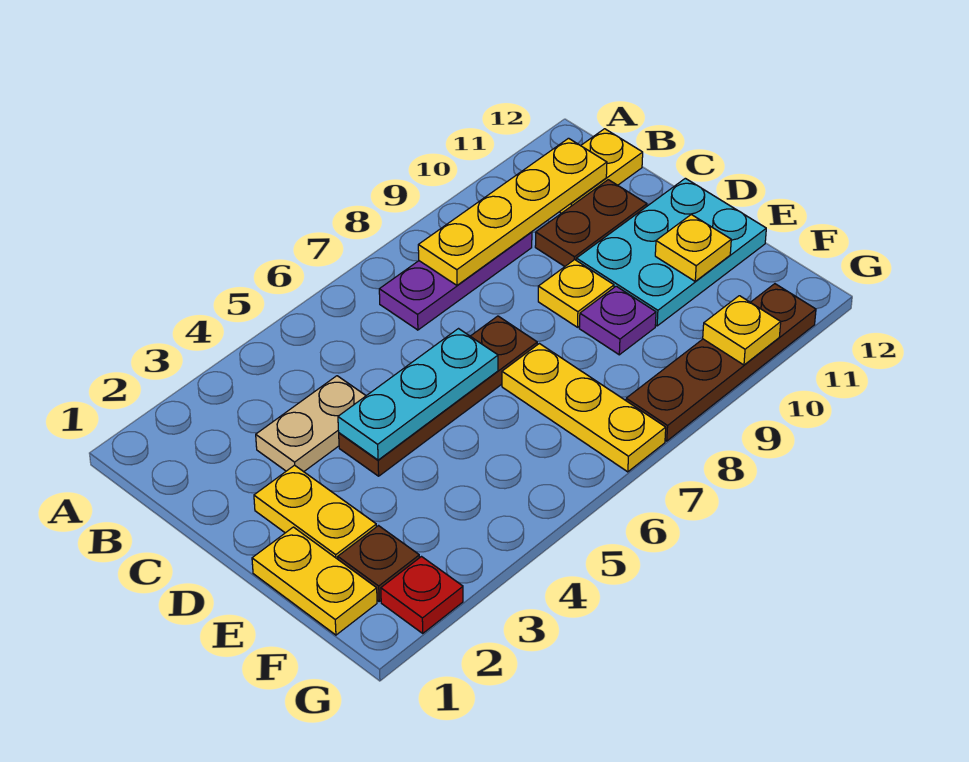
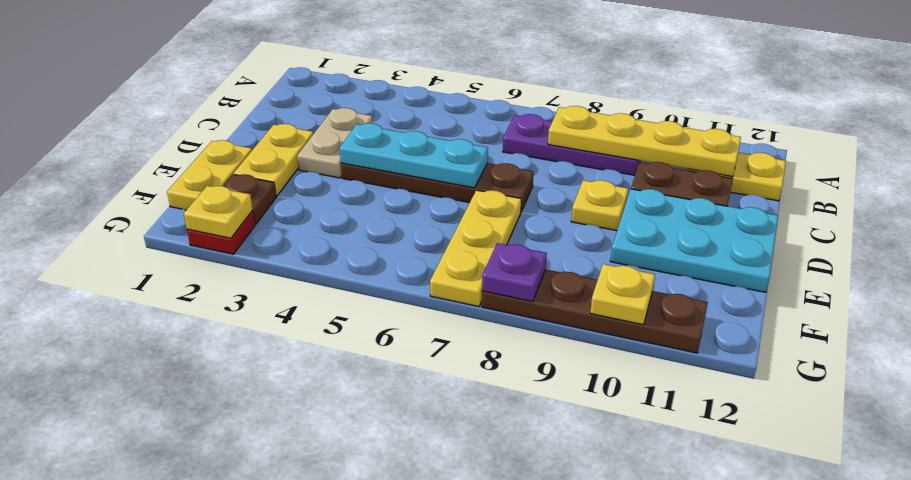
tan 1x2 plate [256,376,366,472] -> tan 1x2 plate turned to [297,108,372,178]
purple 1x1 plate [579,286,656,355] -> purple 1x1 plate moved to [482,243,547,302]
yellow 1x1 plate [655,215,731,281] -> yellow 1x1 plate moved to [184,186,253,238]

